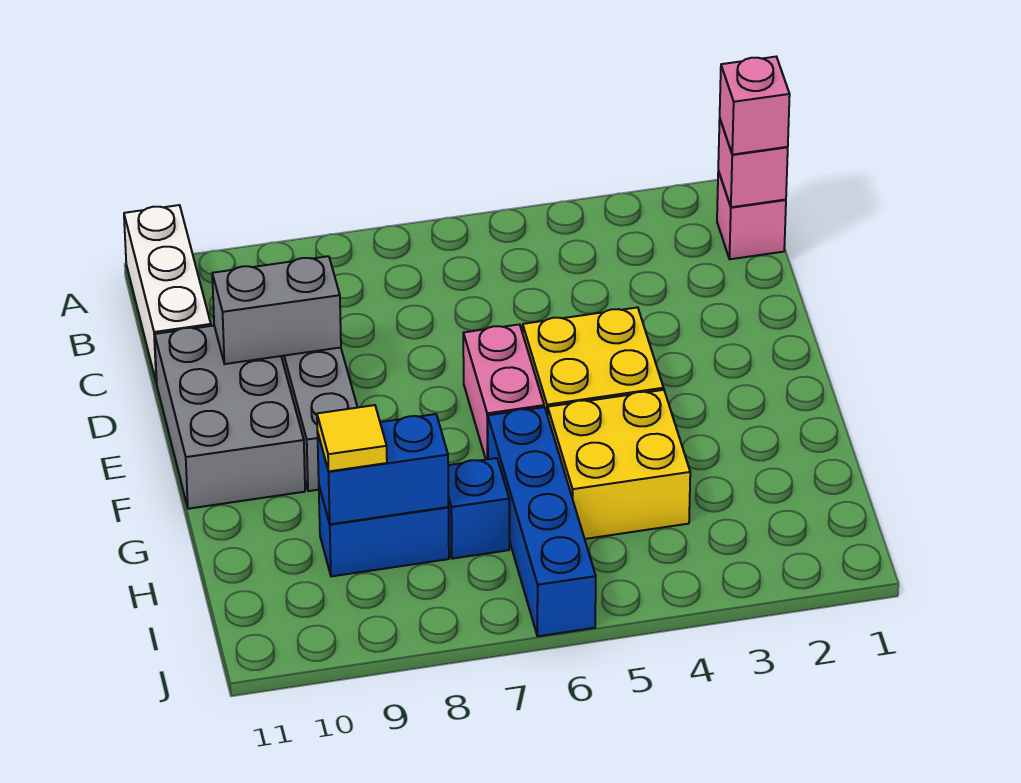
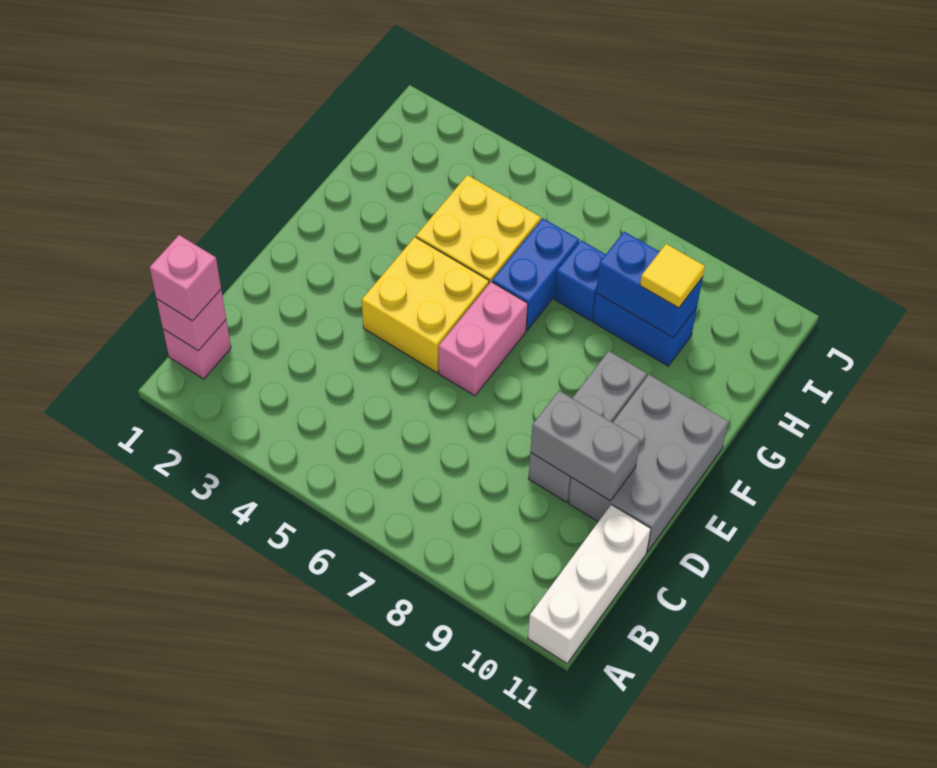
blue 1x4 brick [488,407,596,636] -> blue 1x2 brick [492,218,579,330]

